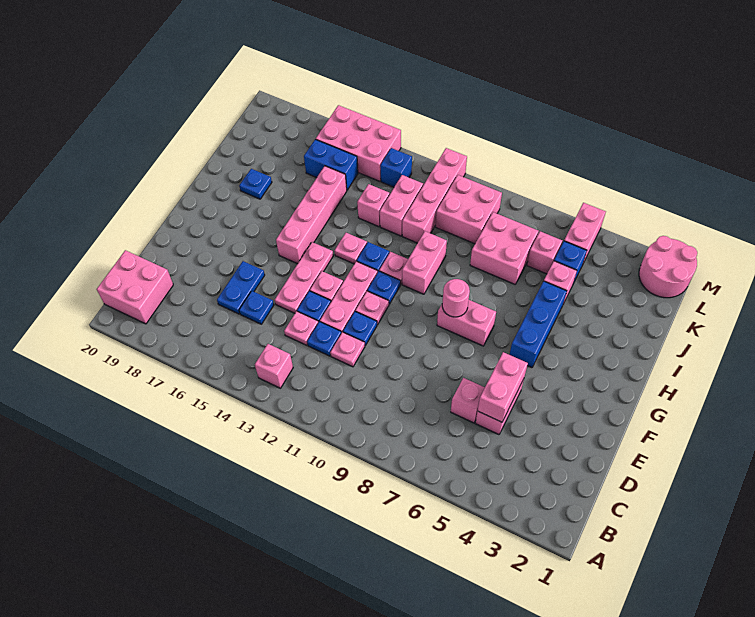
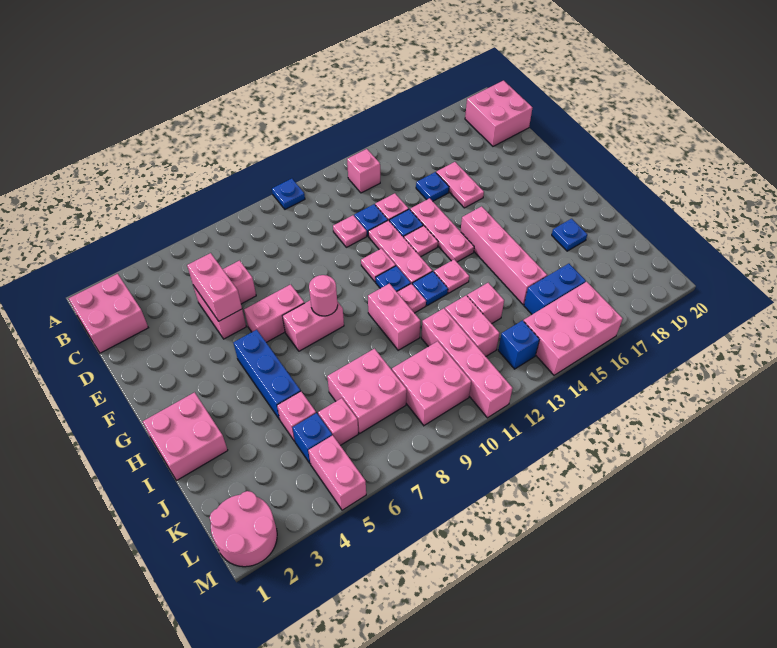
none -> pink 2x2 brick [69,274,148,353]
blue 1x2 plate [217,261,265,314] -> pink 1x2 plate [436,162,484,208]
blue 1x1 plate [343,312,377,345] -> blue 1x1 plate moved to [272,179,305,209]
none -> pink 1x2 brick [244,284,304,342]
none -> pink 2x2 brick [143,392,228,481]

